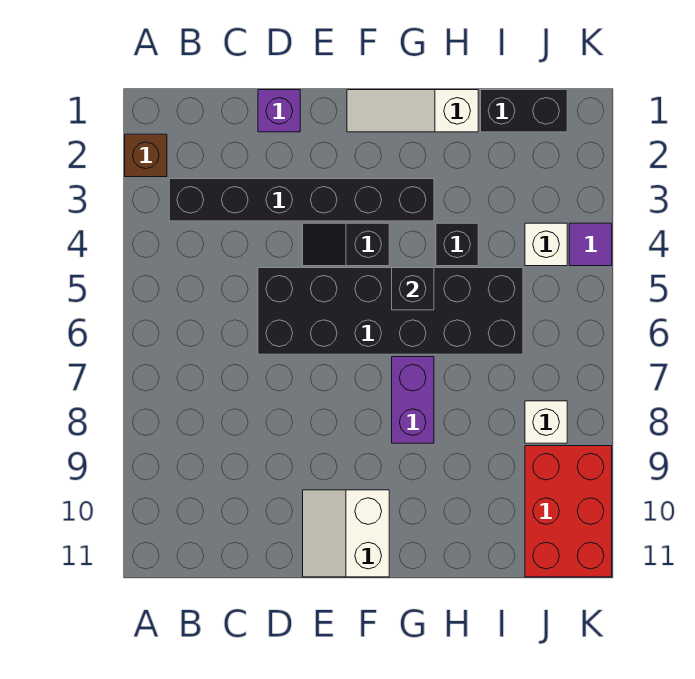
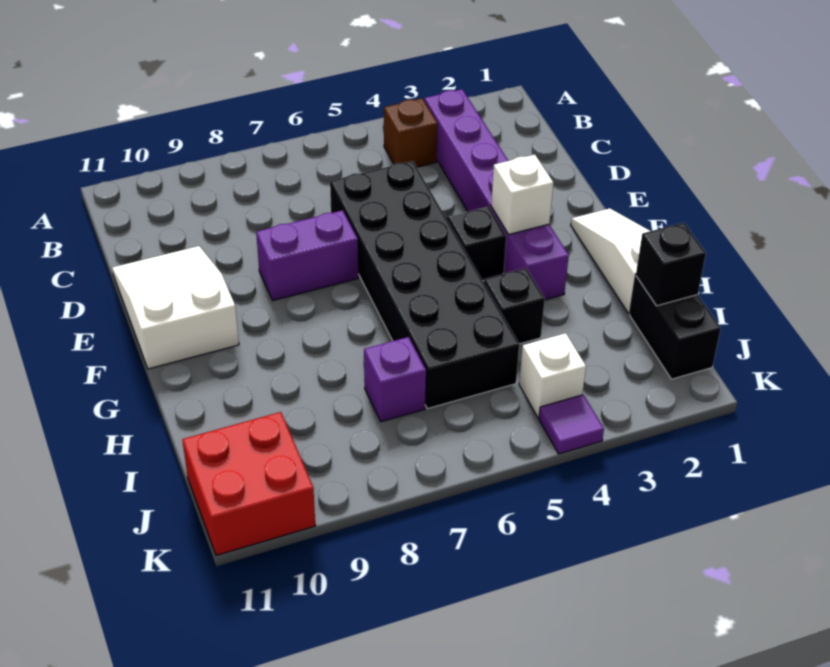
brown 1x1 brick [125,134,167,177] -> brown 1x1 brick moved to [384,98,438,167]
black 1x6 brick [169,179,434,221] -> purple 1x6 brick [424,89,569,300]
purple 1x1 brick [258,90,300,132] -> purple 1x1 brick moved to [364,337,426,422]
white 2x2 slope [303,490,389,577] -> white 2x3 slope [112,246,239,369]
black 1x1 brick [392,268,434,310] -> black 1x1 brick moved to [636,223,706,306]
purple 1x2 brick [392,357,434,443] -> purple 1x2 brick moved to [256,210,358,300]
white 1x1 brick [525,401,567,443] -> white 1x1 brick moved to [491,155,553,234]
red 2x3 brick [525,446,612,577] -> red 2x2 brick [182,412,315,556]

